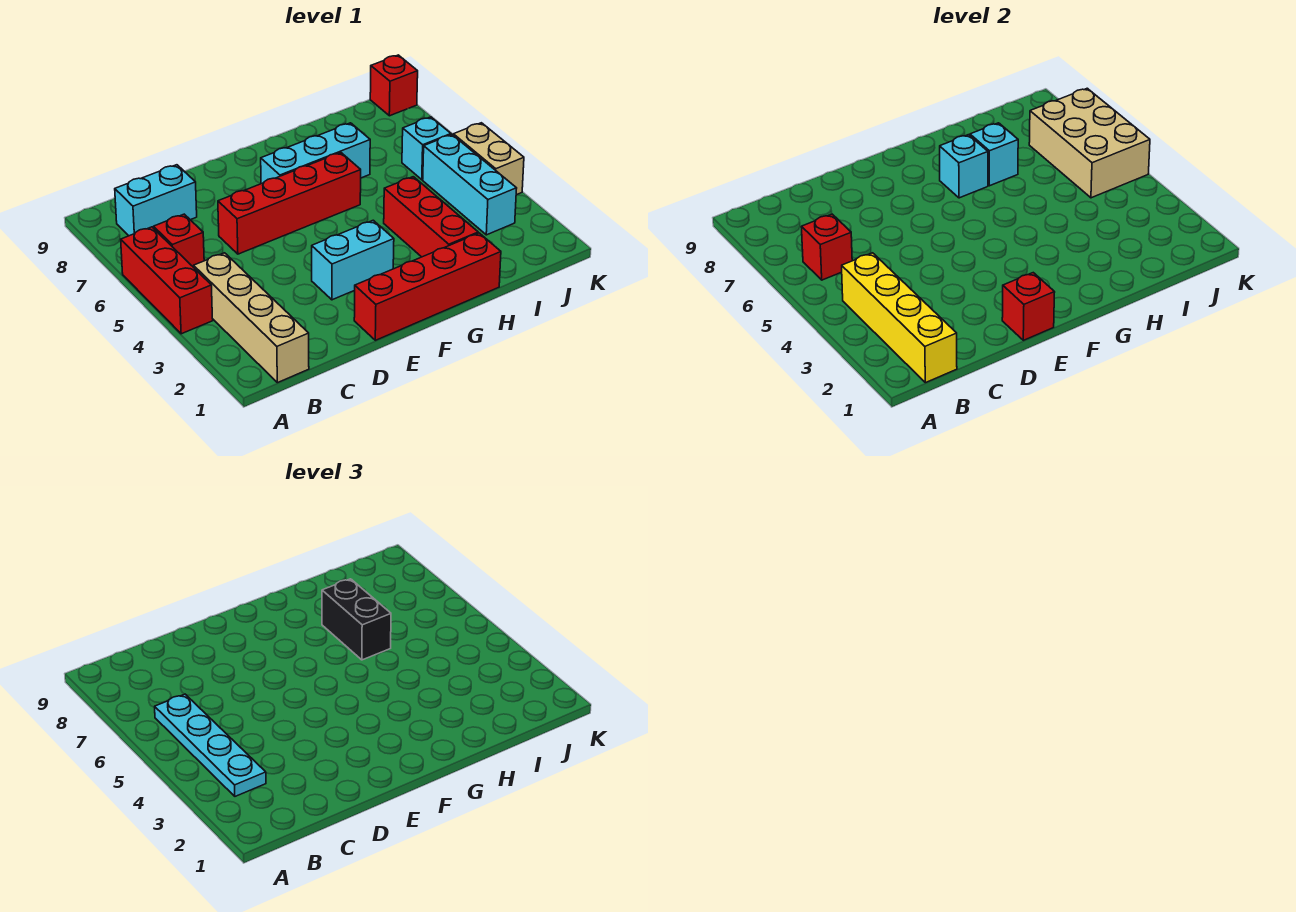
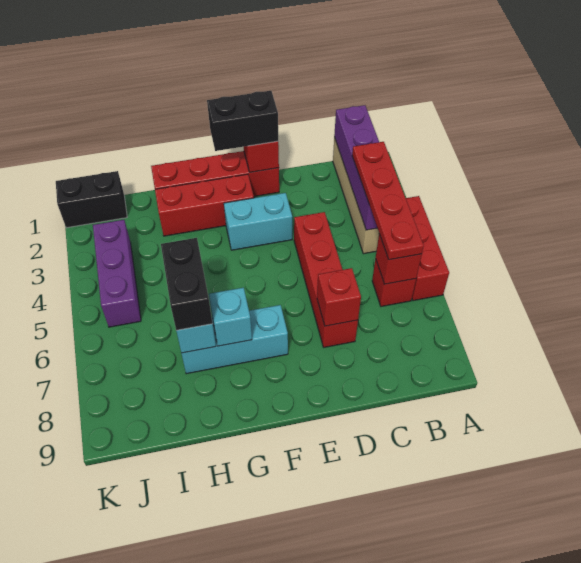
yellow 1x4 brick [841,253,957,383] -> purple 1x4 brick [334,105,379,230]
cyan 1x4 plate [155,694,266,796] -> red 1x4 plate [352,142,424,260]
cyan 1x2 brick [115,165,197,236] -> none
red 1x4 brick [218,153,361,254] -> red 1x4 brick turned to [294,212,358,347]
none -> black 1x2 brick [207,91,278,151]
red 1x3 brick [384,177,478,257] -> red 1x3 brick turned to [155,174,254,236]
none -> black 1x2 brick [56,171,127,228]
cyan 1x3 brick [423,135,517,235] -> purple 1x3 brick [93,220,141,327]
tan 2x3 brick [1029,88,1150,198] -> none
cyan 1x1 brick [402,117,451,180] -> none
tan 1x2 brick [453,123,524,195] -> none
red 1x1 brick [370,55,418,116] -> red 1x1 brick moved to [317,268,361,326]

